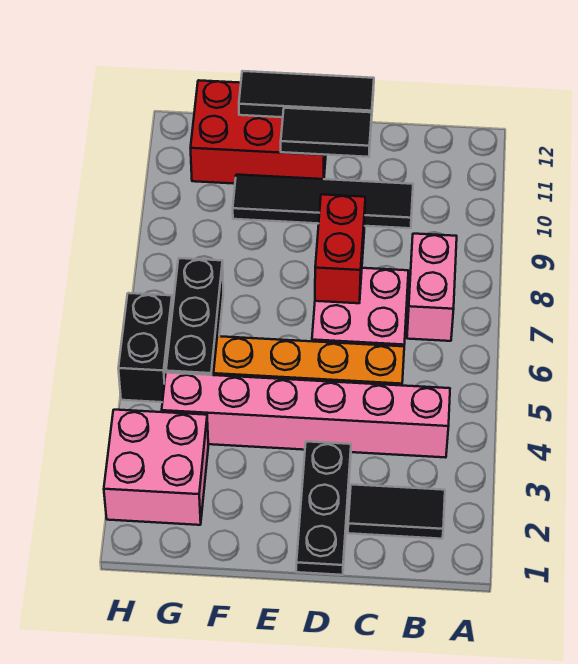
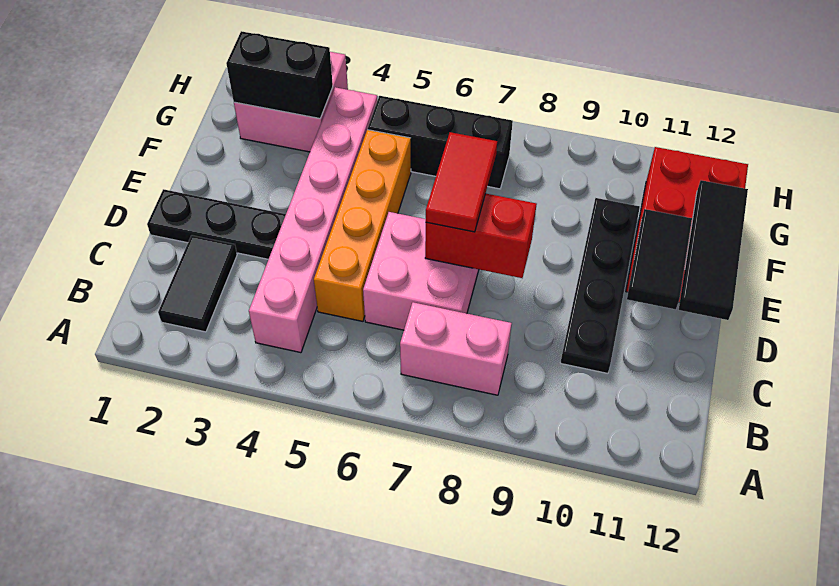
black 1x4 tile [233,175,413,228] -> black 1x4 plate [560,198,640,373]
none -> red 1x2 tile [426,132,497,232]
black 1x2 brick [118,293,173,402] -> black 1x2 brick moved to [226,31,333,118]

